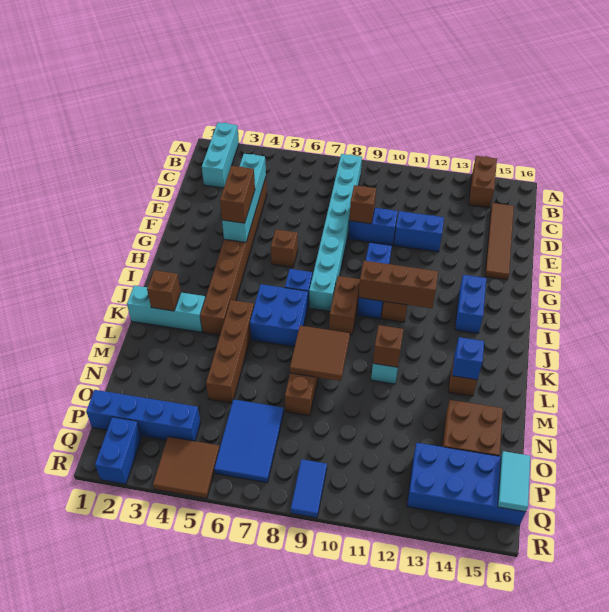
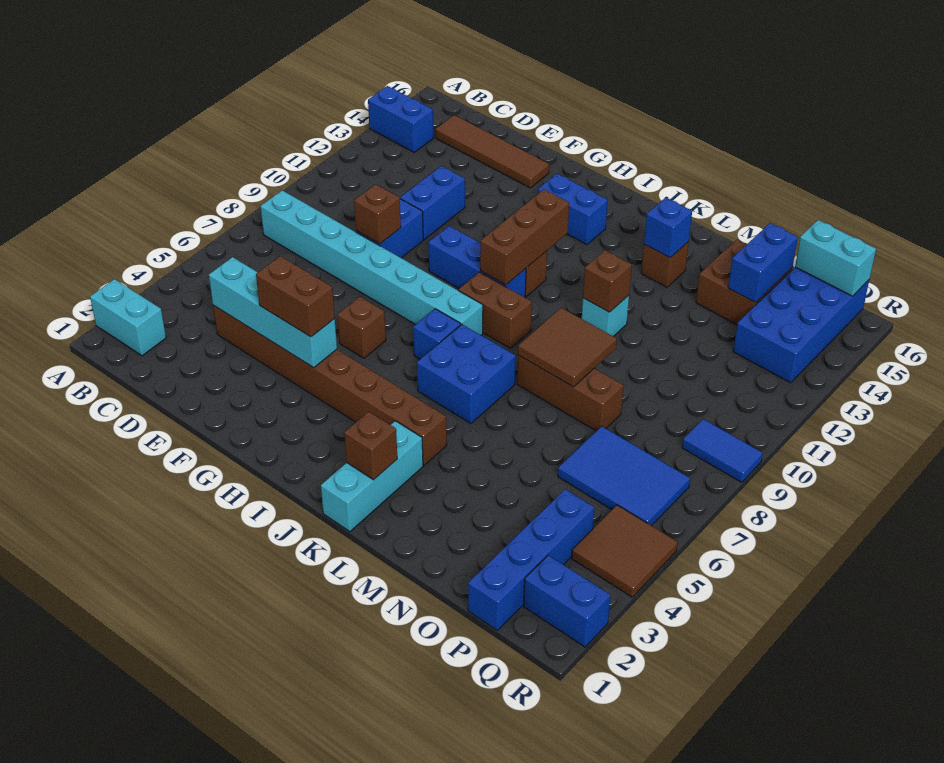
cyan 1x3 brick [202,123,239,188] -> cyan 1x2 brick [90,279,166,356]
brown 1x2 brick [469,156,497,208] -> blue 1x2 brick [368,86,433,152]
brown 1x4 brick [206,300,254,403] -> none
none -> blue 1x2 brick [728,223,798,303]
cyan 1x2 tile [498,451,530,512] -> cyan 1x2 brick [795,220,876,296]

